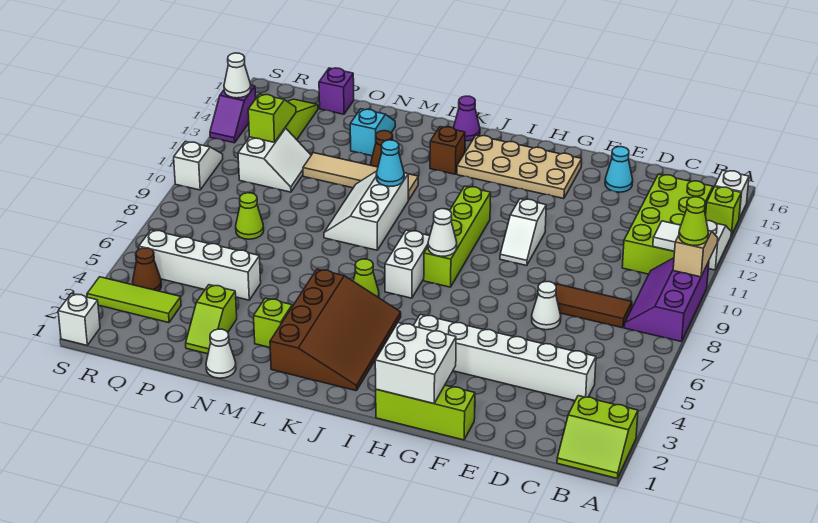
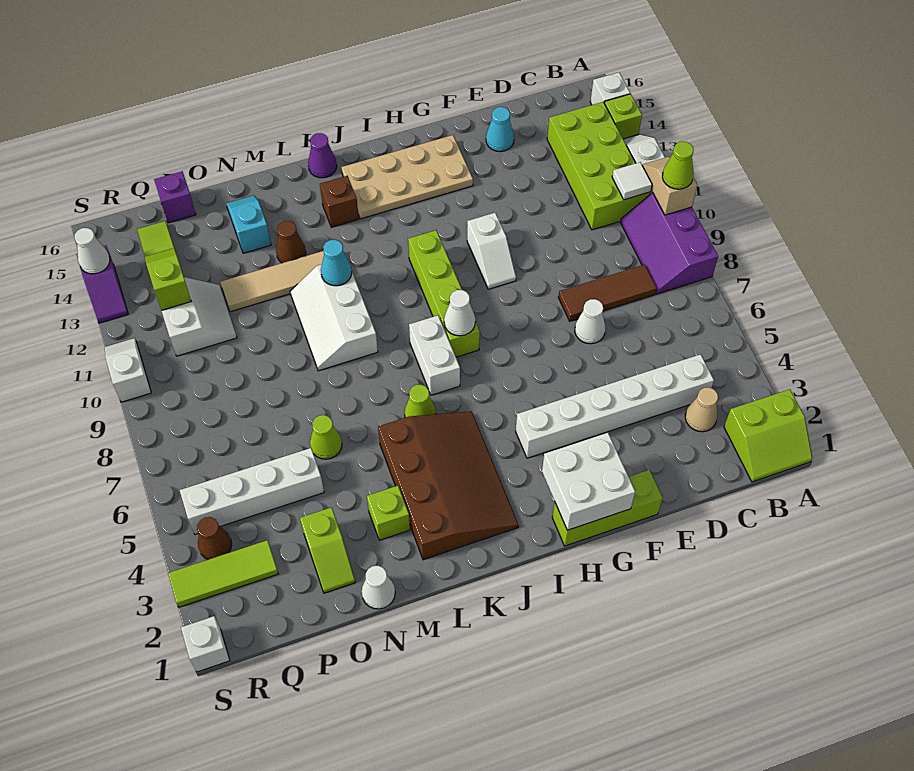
none -> tan 1x1 cone [685,387,718,432]
lime 1x1 cone [236,193,264,239] -> lime 1x1 cone moved to [310,415,342,459]

